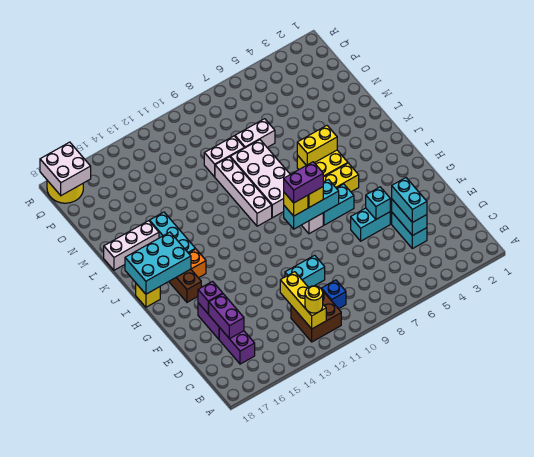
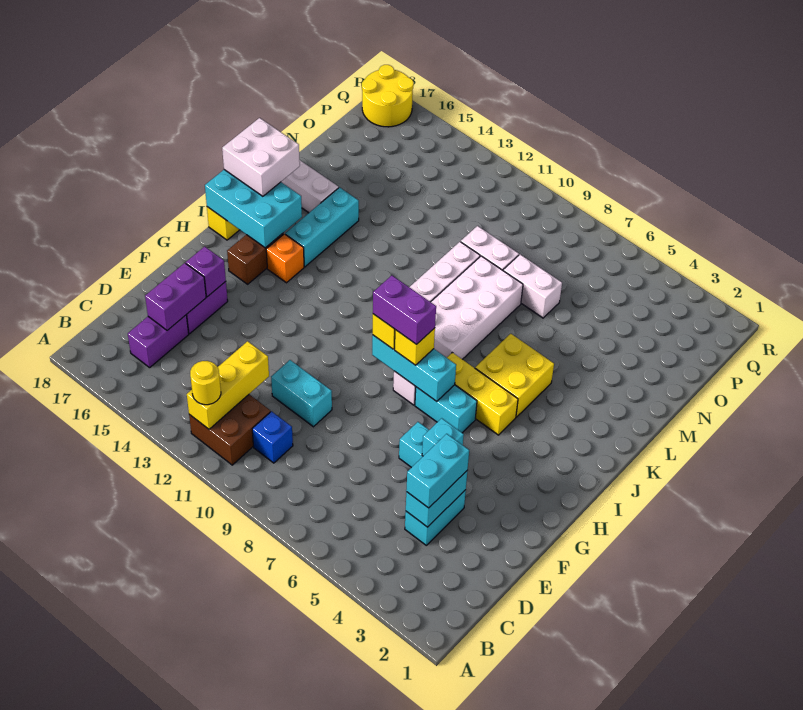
yellow 1x2 brick [297,126,337,165] -> none
white 2x2 brick [40,142,91,195] -> white 2x2 brick moved to [222,118,300,196]

